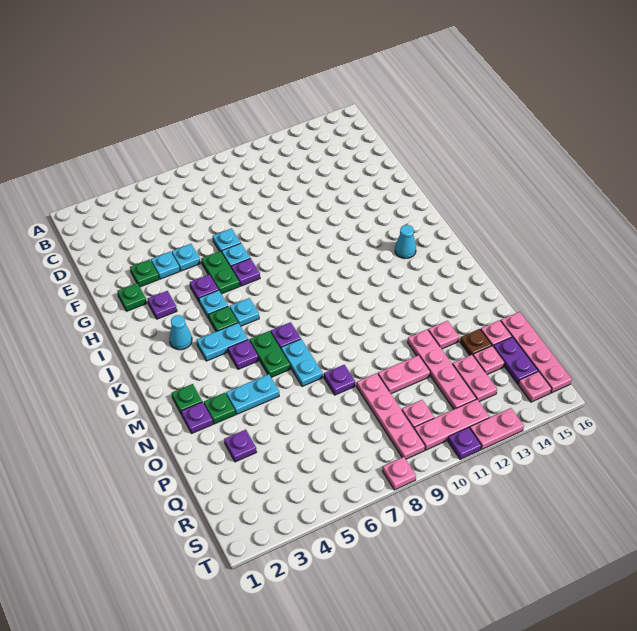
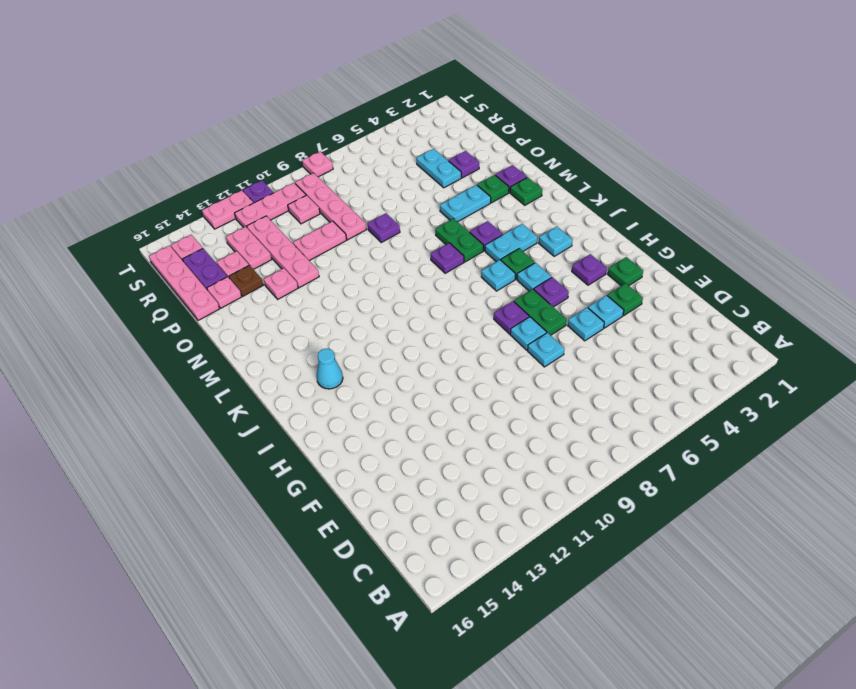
cyan 1x1 cone [169,315,192,350] -> cyan 1x1 plate [539,227,572,256]
cyan 1x2 plate [281,339,323,387] -> cyan 1x2 plate moved to [416,149,461,188]

